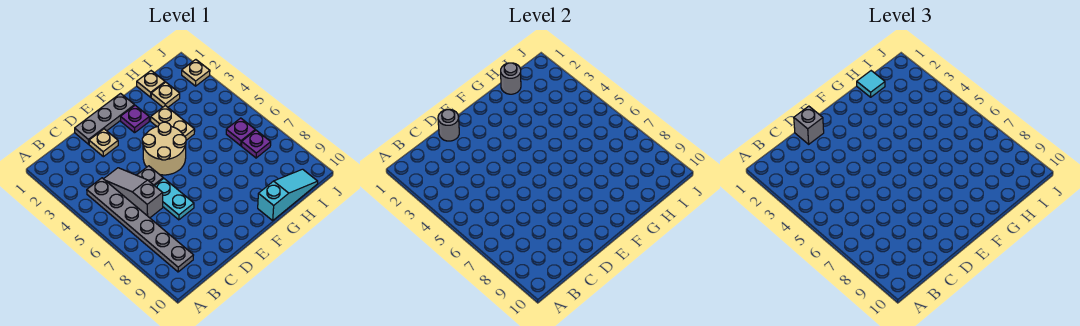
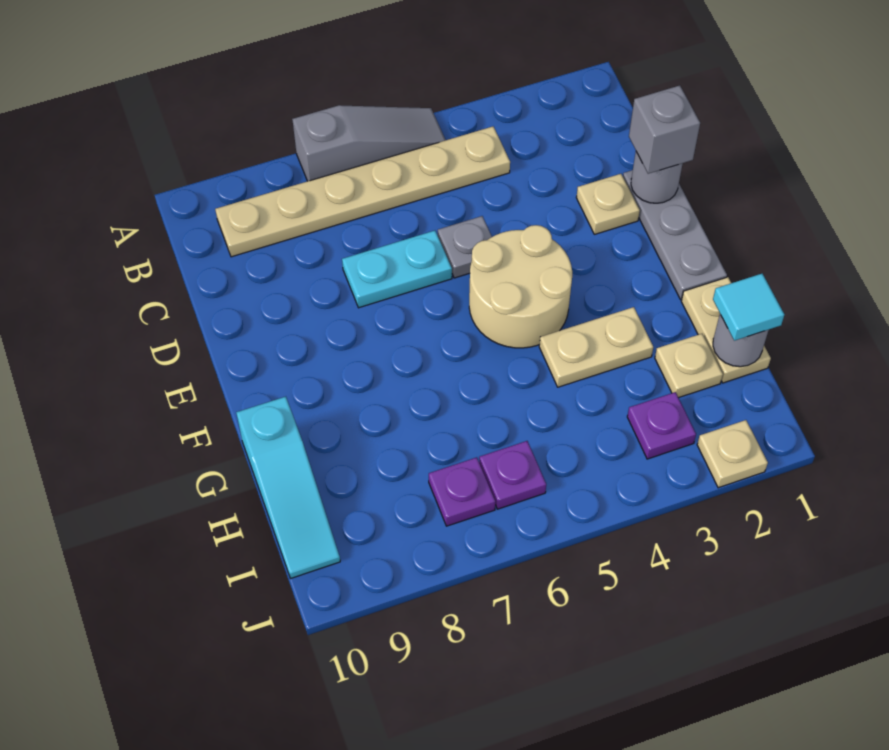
grey 1x6 plate [87,178,193,272] -> tan 1x6 plate [215,127,510,257]
grey 1x3 slope [104,168,163,218] -> grey 1x3 slope moved to [292,105,445,181]
purple 1x1 plate [121,105,149,133] -> purple 1x1 plate moved to [627,392,696,459]
tan 1x1 plate [137,71,165,97] -> tan 1x2 plate [681,277,771,383]

